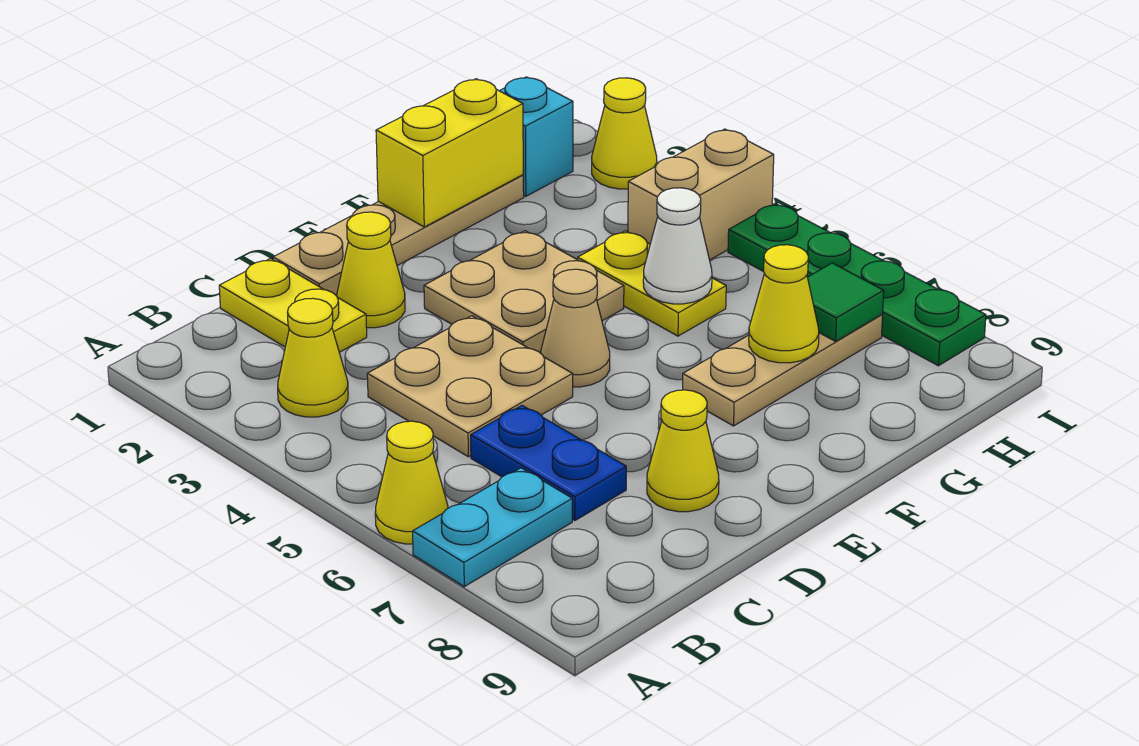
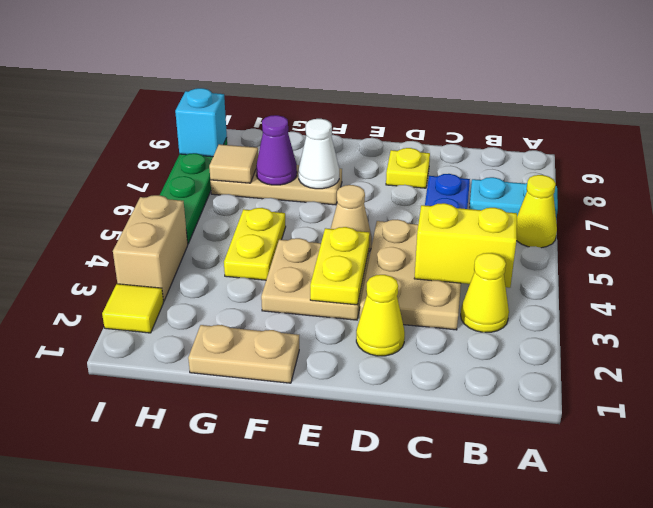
yellow 1x2 plate [219,258,367,352] -> yellow 1x2 plate moved to [310,227,370,305]
tan 2x2 plate [367,316,573,457] -> tan 2x3 plate [360,219,461,330]
tan 1x4 plate [273,175,524,296] -> tan 1x2 plate [188,325,299,383]
yellow 1x1 cone [647,390,719,512] -> yellow 1x1 plate [386,148,430,188]
yellow 1x2 brick [376,79,523,227] -> yellow 1x2 brick moved to [414,203,517,288]
white 1x1 cone [643,188,712,304] -> white 1x1 cone moved to [299,119,339,189]
yellow 1x1 cone [749,245,819,363] -> purple 1x1 cone [256,115,297,185]
cyan 1x1 brick [500,77,573,196] -> cyan 1x1 brick moved to [175,88,227,157]
tan 1x2 brick [628,129,774,260] -> tan 1x2 brick turned to [113,195,188,301]
green 1x1 tile [808,263,884,341] -> tan 1x1 tile [209,144,258,183]
yellow 1x1 cone [592,78,657,189] -> yellow 1x1 tile [102,284,164,333]

